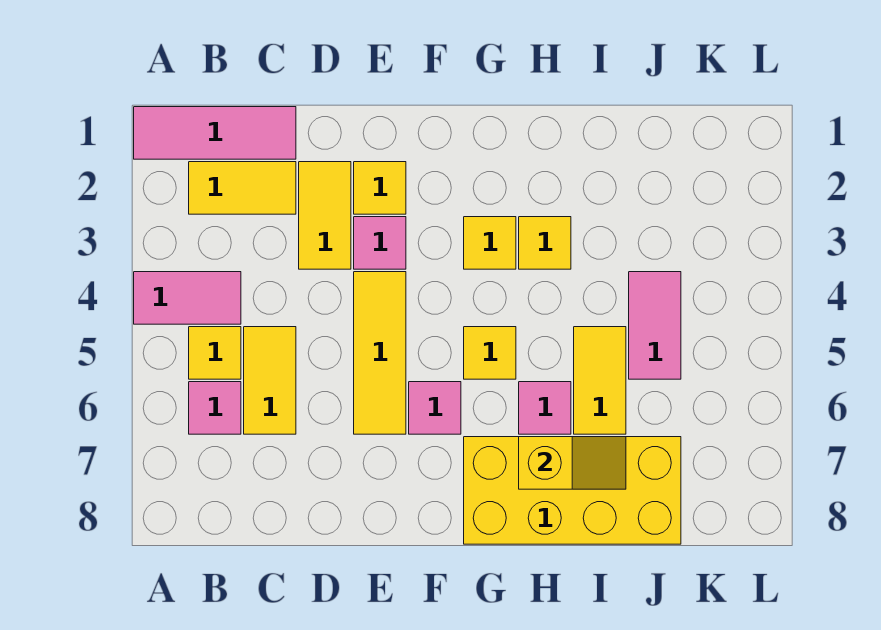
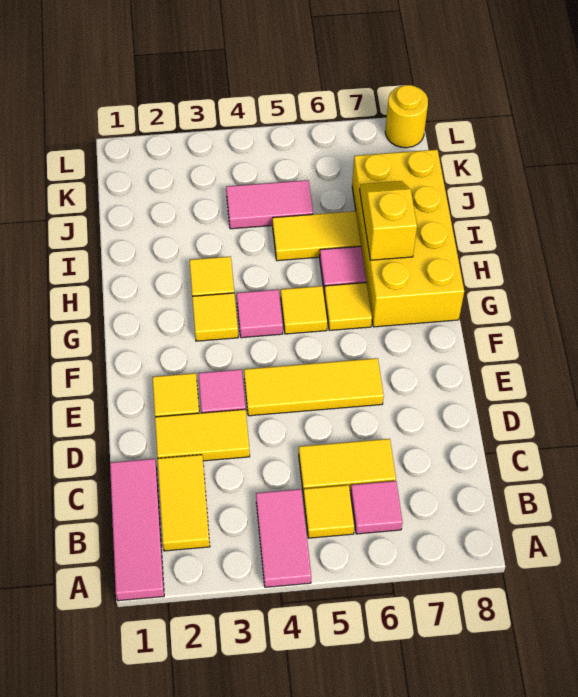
pink 1x1 tile [409,382,461,434] -> pink 1x1 tile moved to [237,290,283,338]
none -> yellow 1x1 tile [324,283,372,330]
none -> yellow 1x1 round brick [385,85,428,148]

